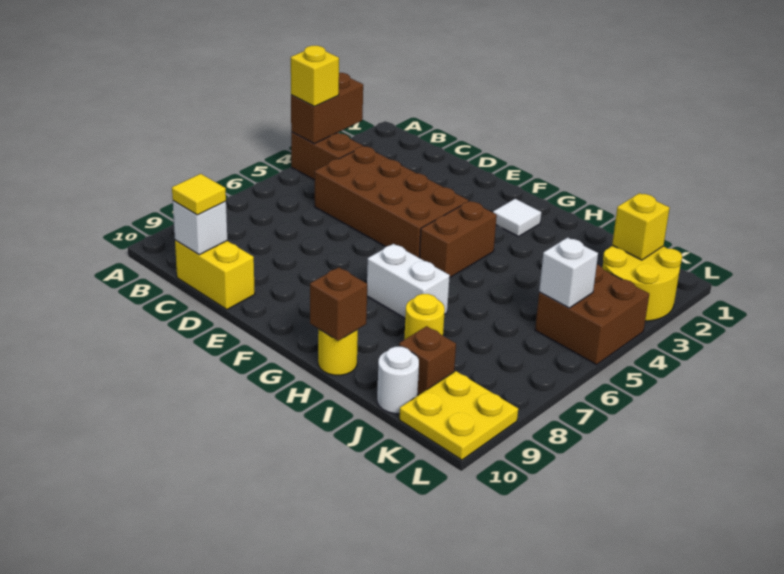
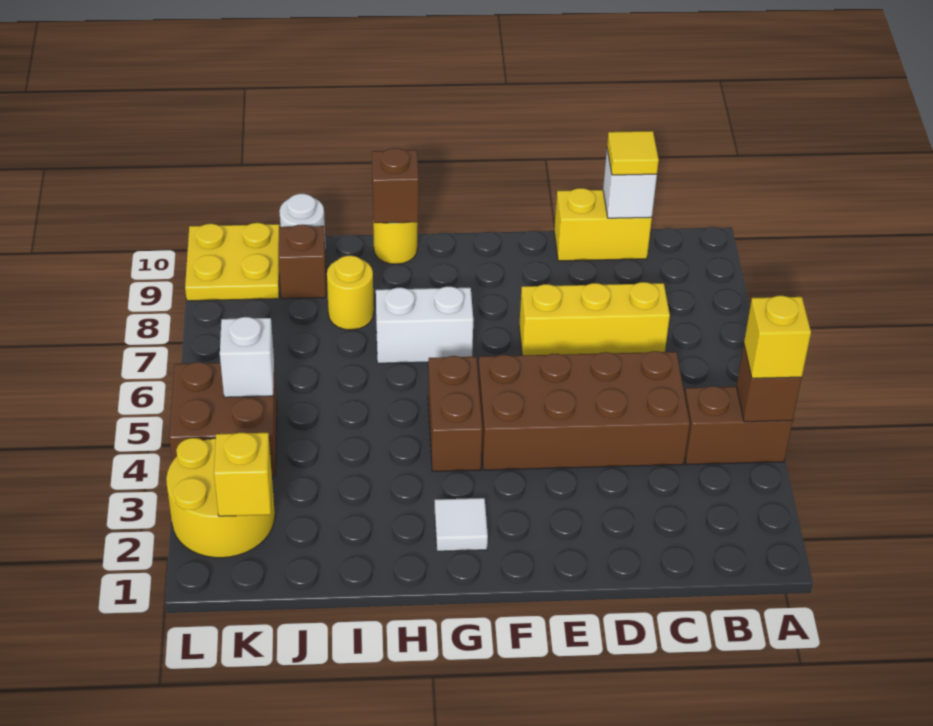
brown 1x2 brick [291,73,363,144] -> brown 1x1 brick [736,346,802,422]
none -> yellow 1x3 brick [519,282,670,356]

